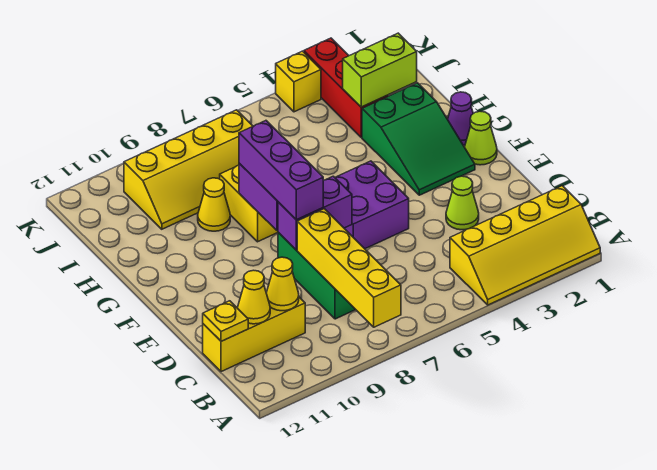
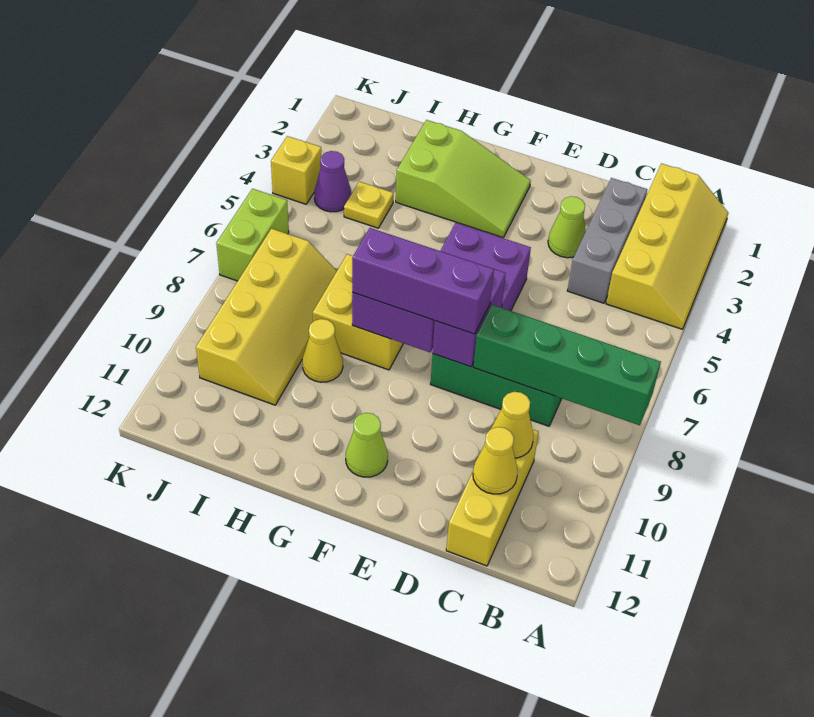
yellow 1x4 brick [297,209,401,327] -> green 1x4 brick [474,305,661,425]
none -> grey 1x3 brick [567,178,647,303]
yellow 1x1 plate [203,301,248,341] -> yellow 1x1 plate moved to [344,182,393,228]
lime 1x1 cone [465,111,497,165] -> lime 1x1 cone moved to [346,413,388,477]
green 2x3 slope [362,83,475,195] -> lime 2x3 slope [396,120,531,238]
purple 1x1 cone [448,92,473,145] -> purple 1x1 cone moved to [314,151,351,212]
lime 1x2 brick [343,33,417,107] -> lime 1x2 brick moved to [216,189,289,281]
red 1x3 brick [304,38,388,137] -> none

